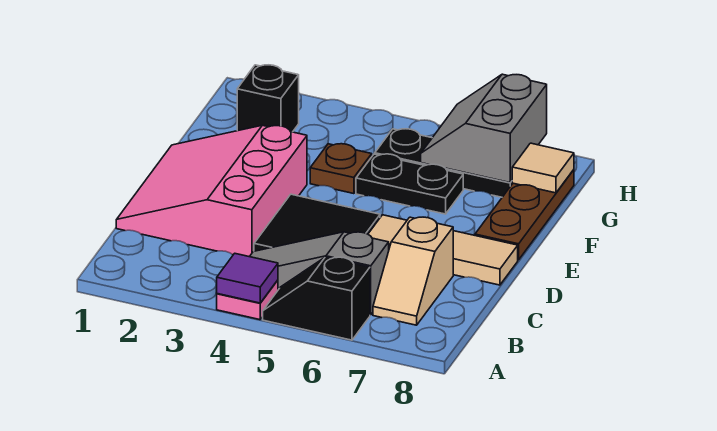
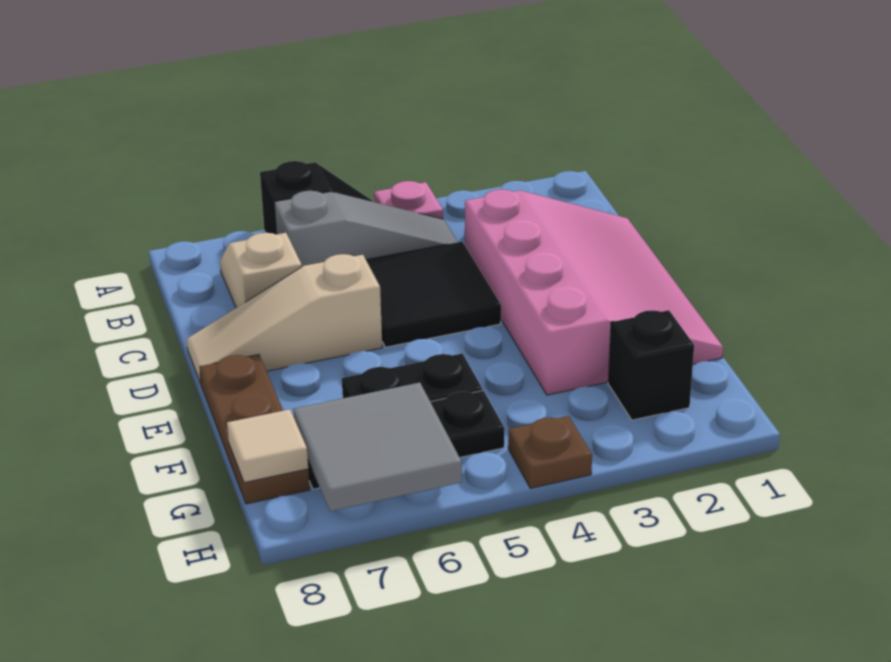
purple 1x1 tile [217,253,278,303] -> none
pink 3x3 slope [116,125,307,257] -> pink 3x4 slope [465,189,723,395]
tan 1x3 tile [368,215,518,285] -> tan 1x3 slope [187,254,382,384]
brown 1x1 plate [310,144,372,194] -> brown 1x1 plate moved to [508,416,592,488]
grey 2x2 slope [421,74,547,183] -> grey 2x2 tile [293,383,462,511]

